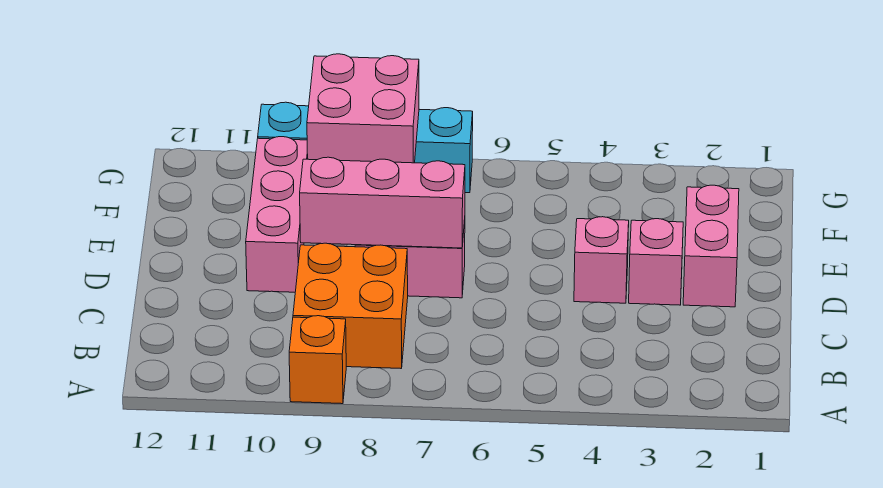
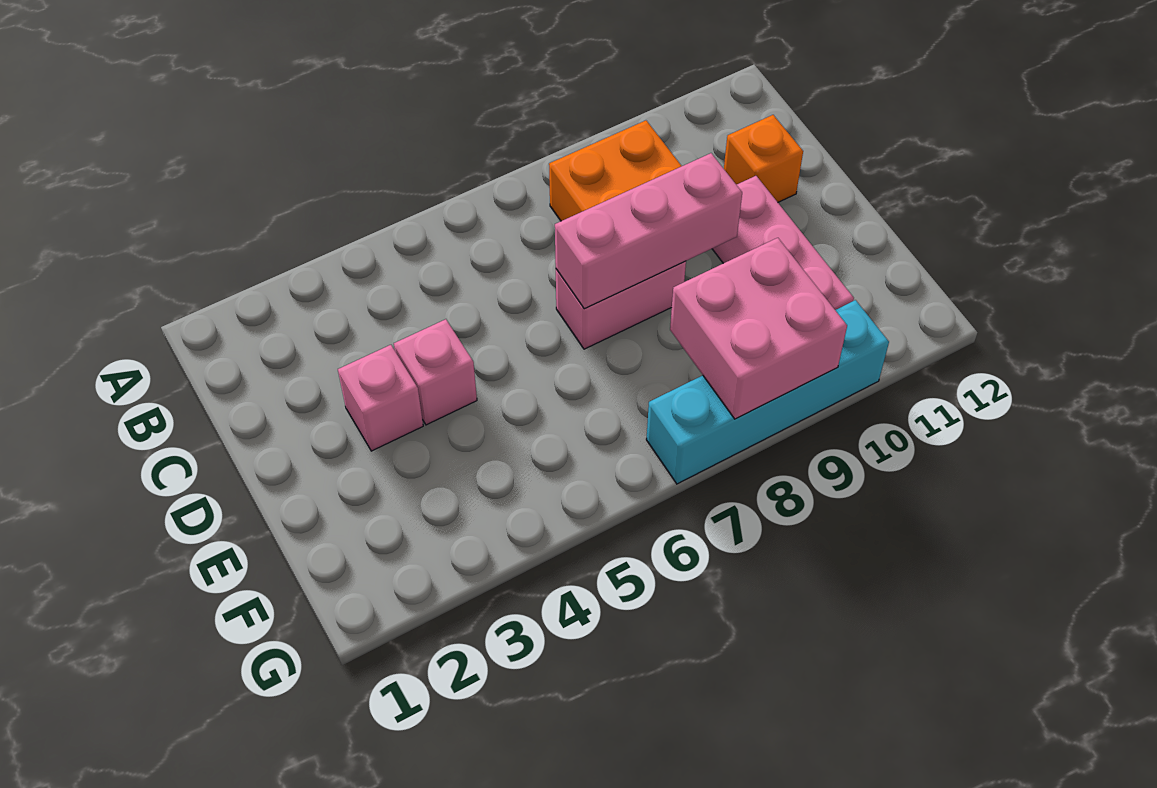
orange 1x1 brick [289,316,346,404] -> orange 1x1 brick moved to [724,115,803,202]
pink 1x2 brick [683,185,739,307] -> none

